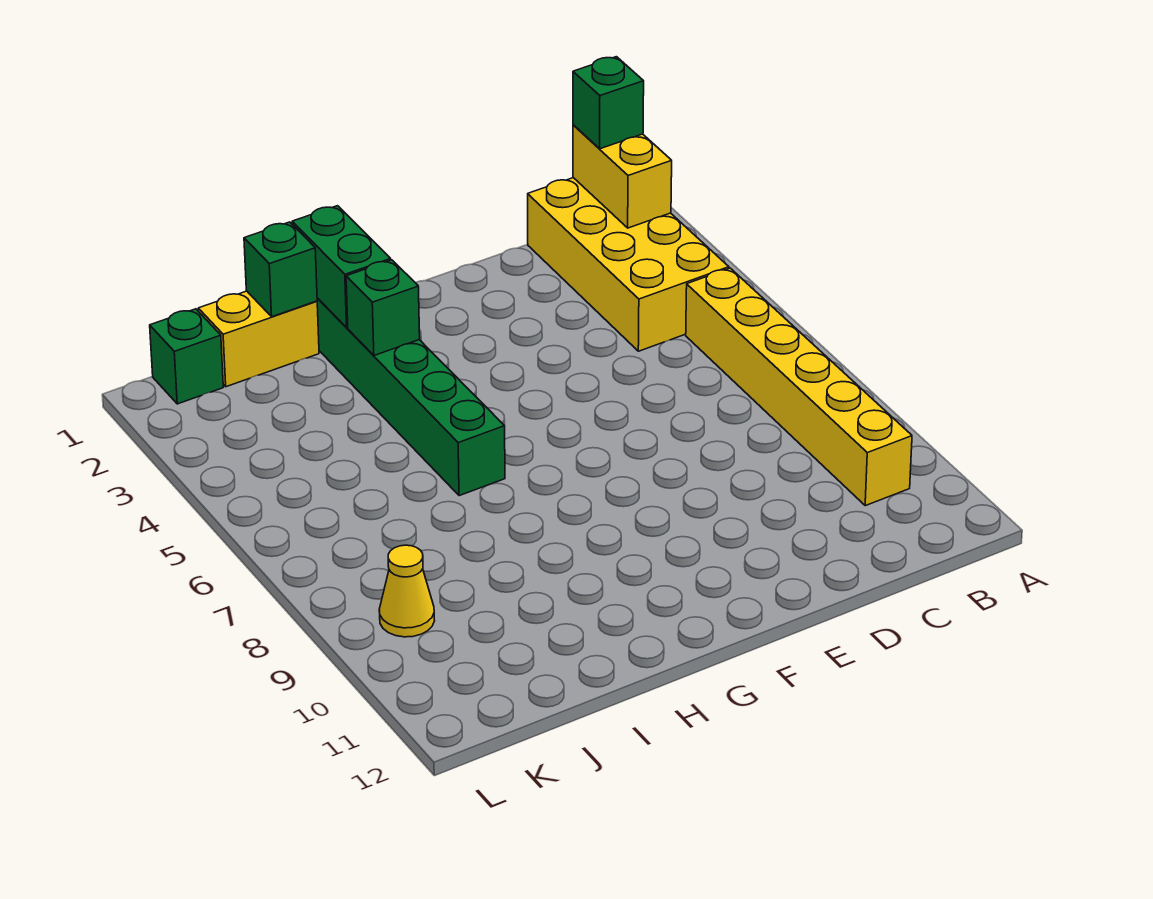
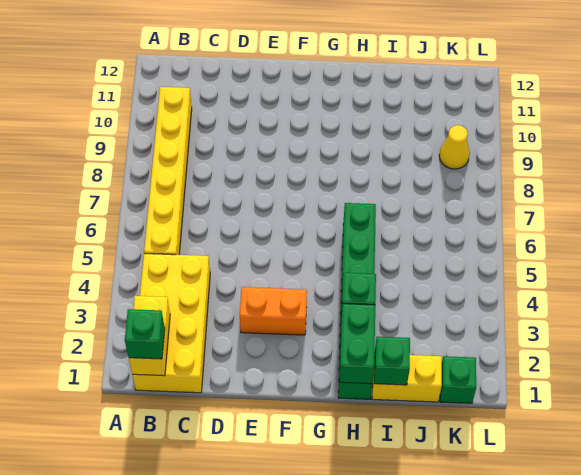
none -> orange 1x2 brick [240,287,307,335]

